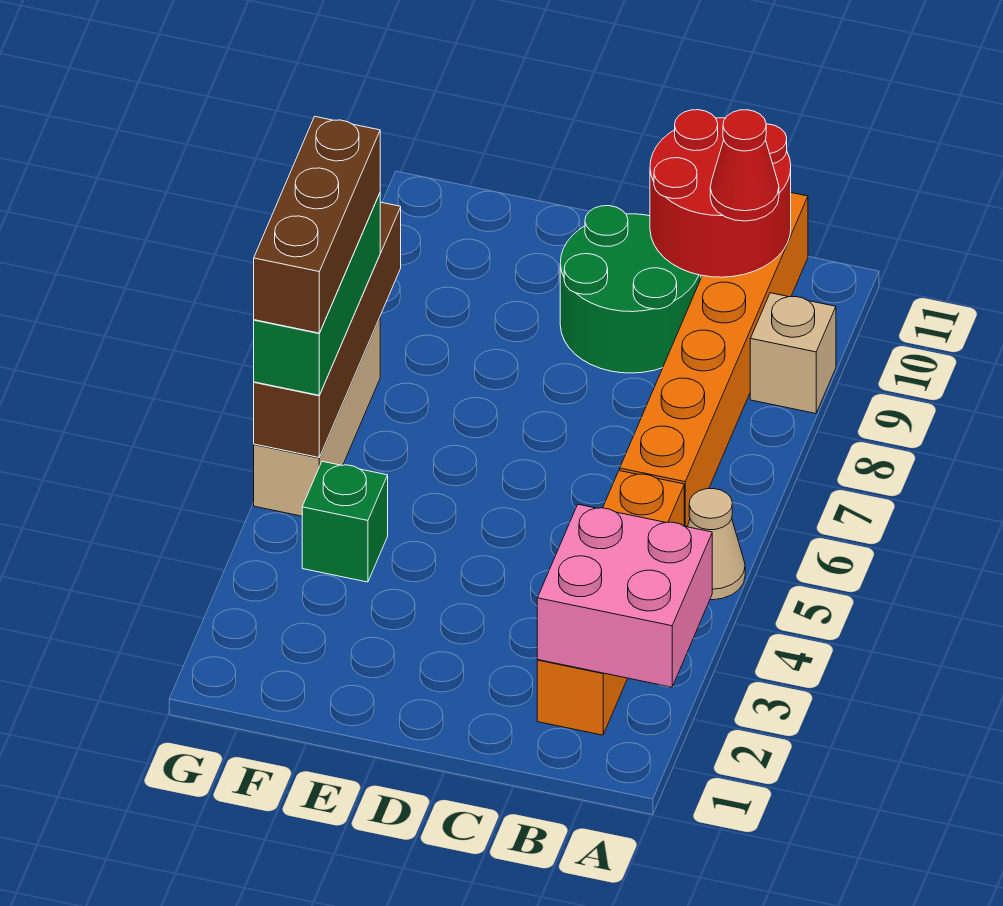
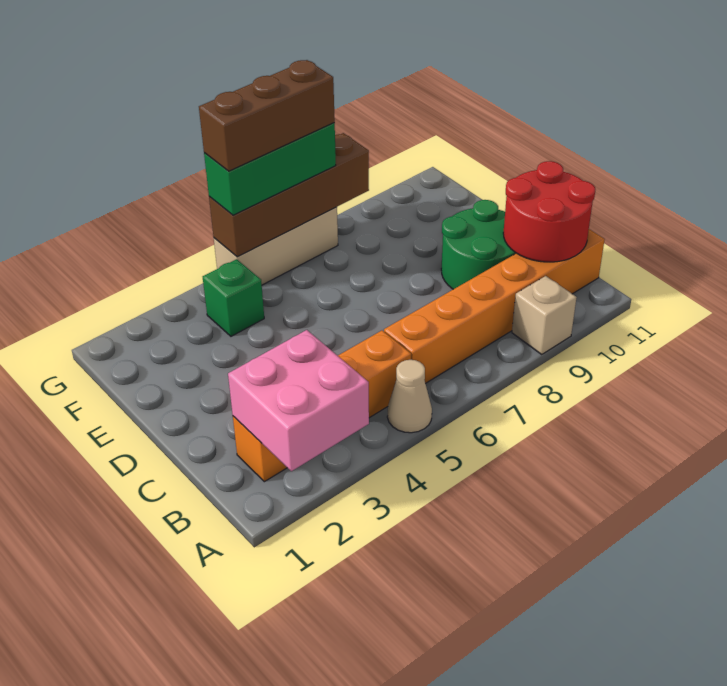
red 1x1 cone [710,110,779,221] -> none

